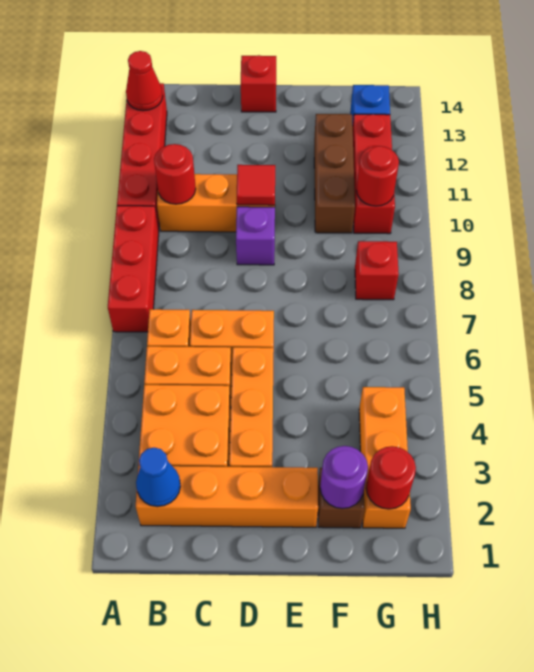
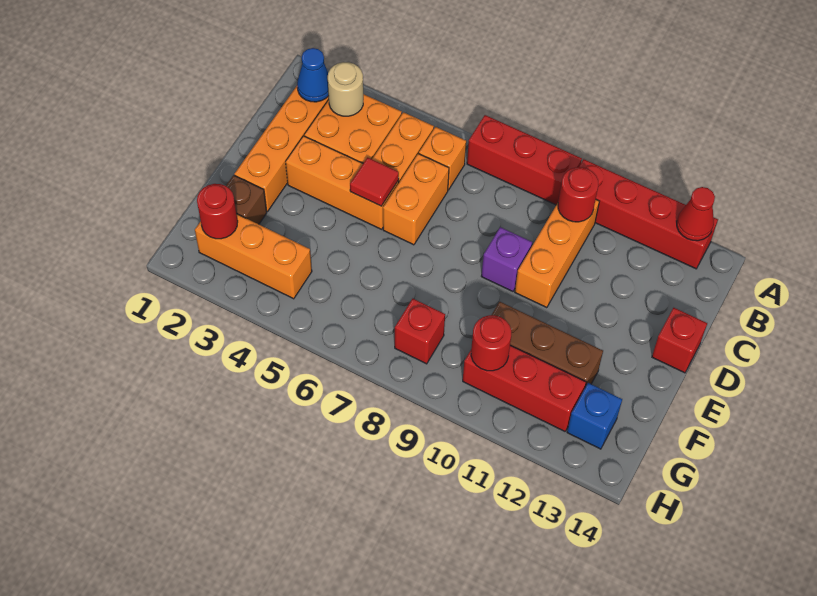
none -> tan 1x1 round brick [328,62,363,116]
red 1x1 tile [237,165,275,205] -> red 1x1 tile moved to [350,157,399,206]
purple 1x1 round brick [320,446,368,509] -> none

